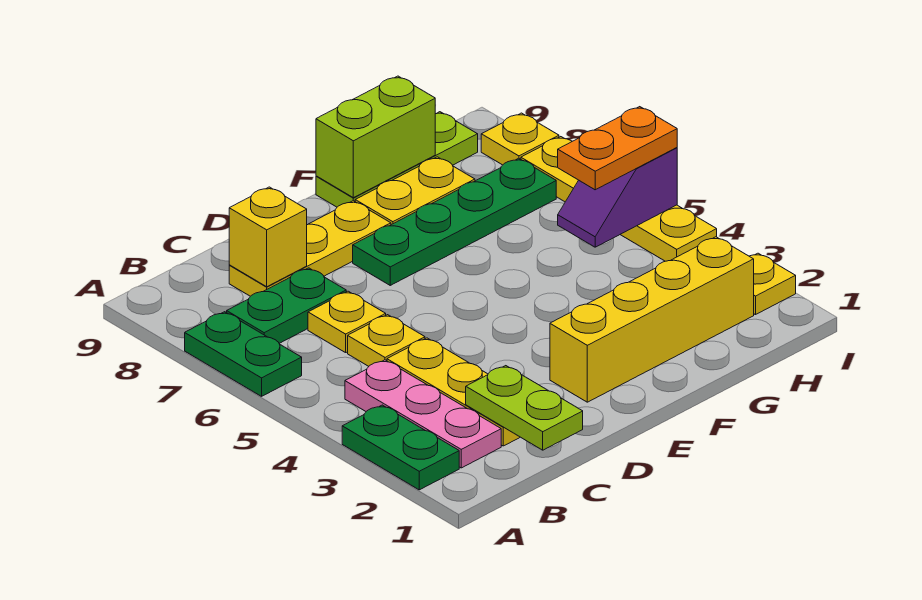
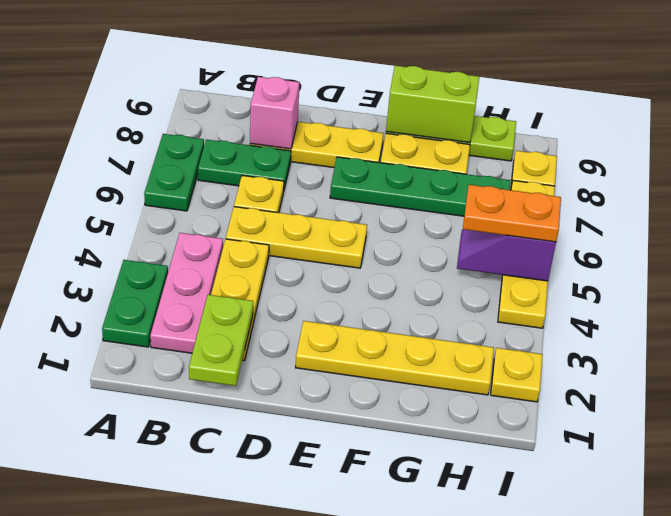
yellow 1x1 plate [348,315,425,366] -> yellow 1x3 plate [226,207,367,268]
yellow 1x1 brick [229,187,307,287] -> pink 1x1 brick [250,77,300,149]
yellow 1x4 brick [550,237,754,402] -> yellow 1x4 plate [296,321,494,395]

